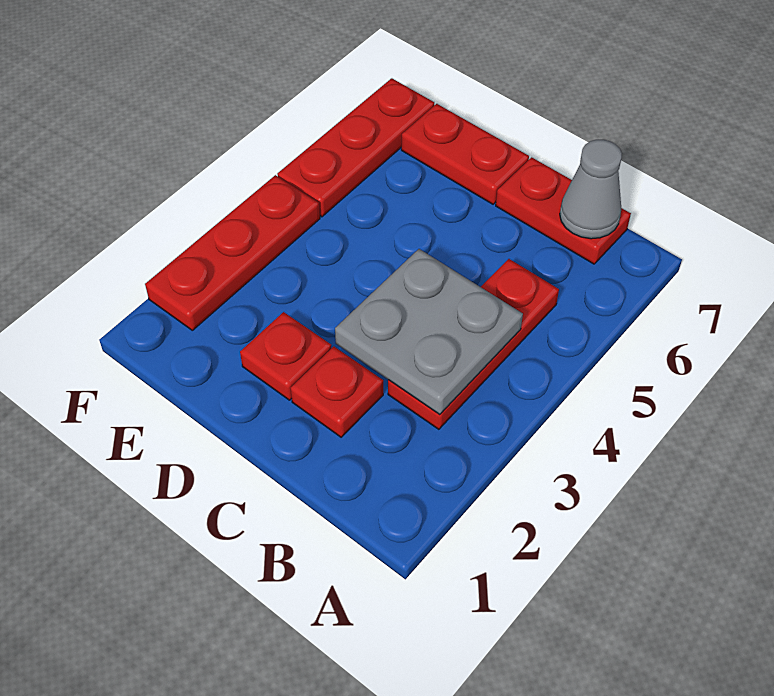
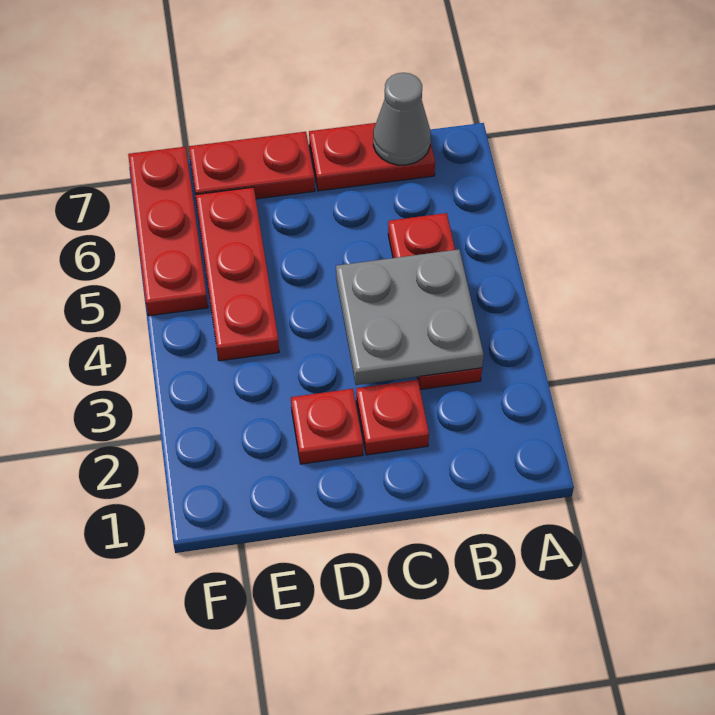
red 1x3 plate [145,175,320,330] -> red 1x3 plate moved to [196,187,279,361]

